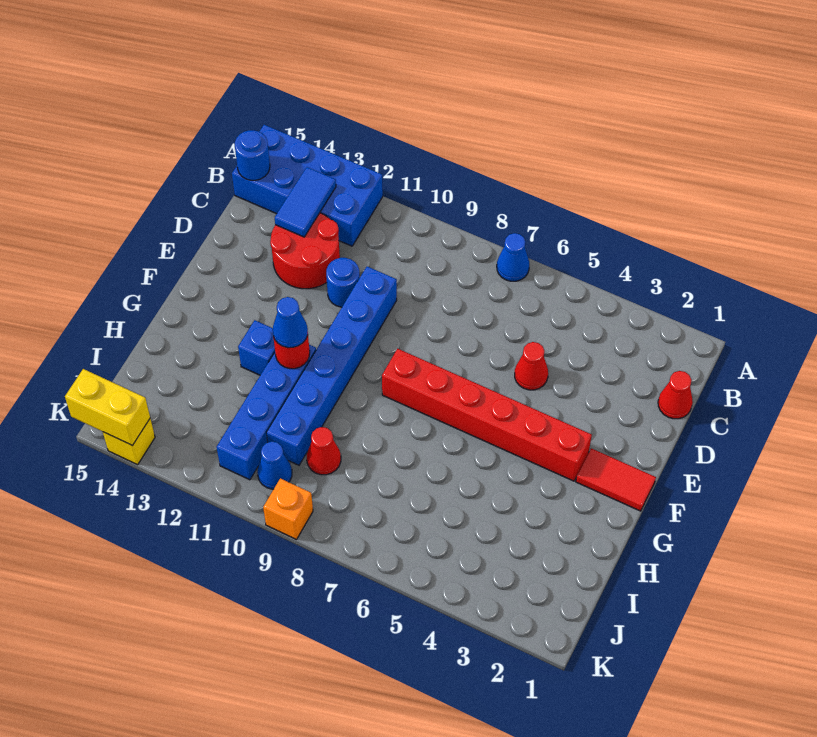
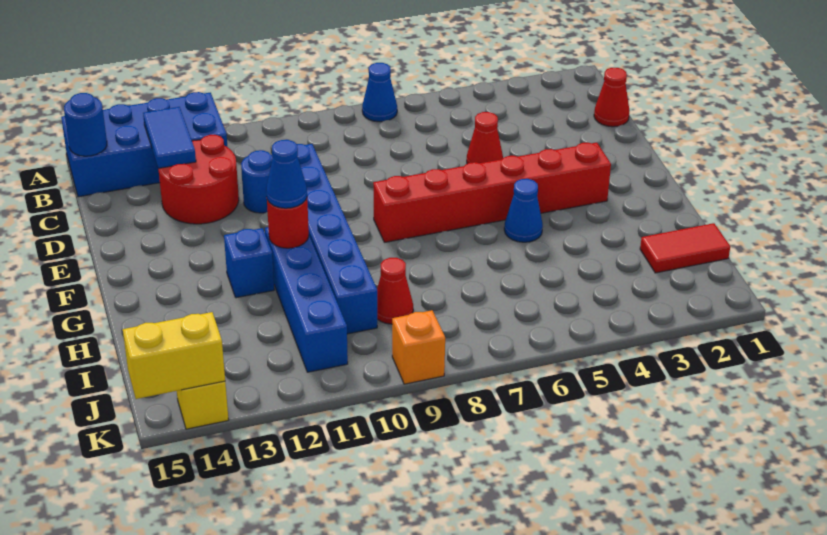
red 1x2 tile [576,448,656,511] -> red 1x2 tile moved to [640,223,730,273]
blue 1x1 cone [257,442,292,489] -> blue 1x1 cone moved to [504,179,543,242]

